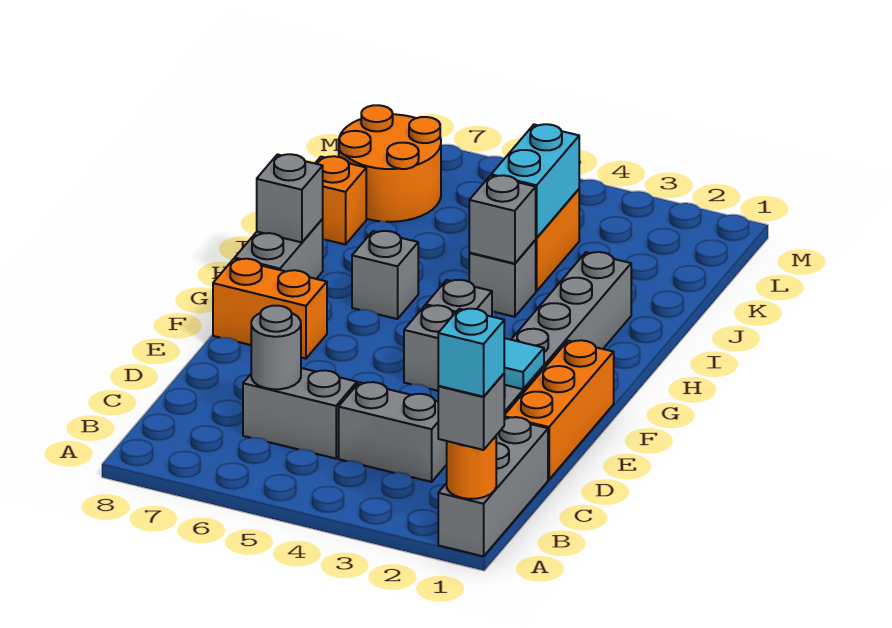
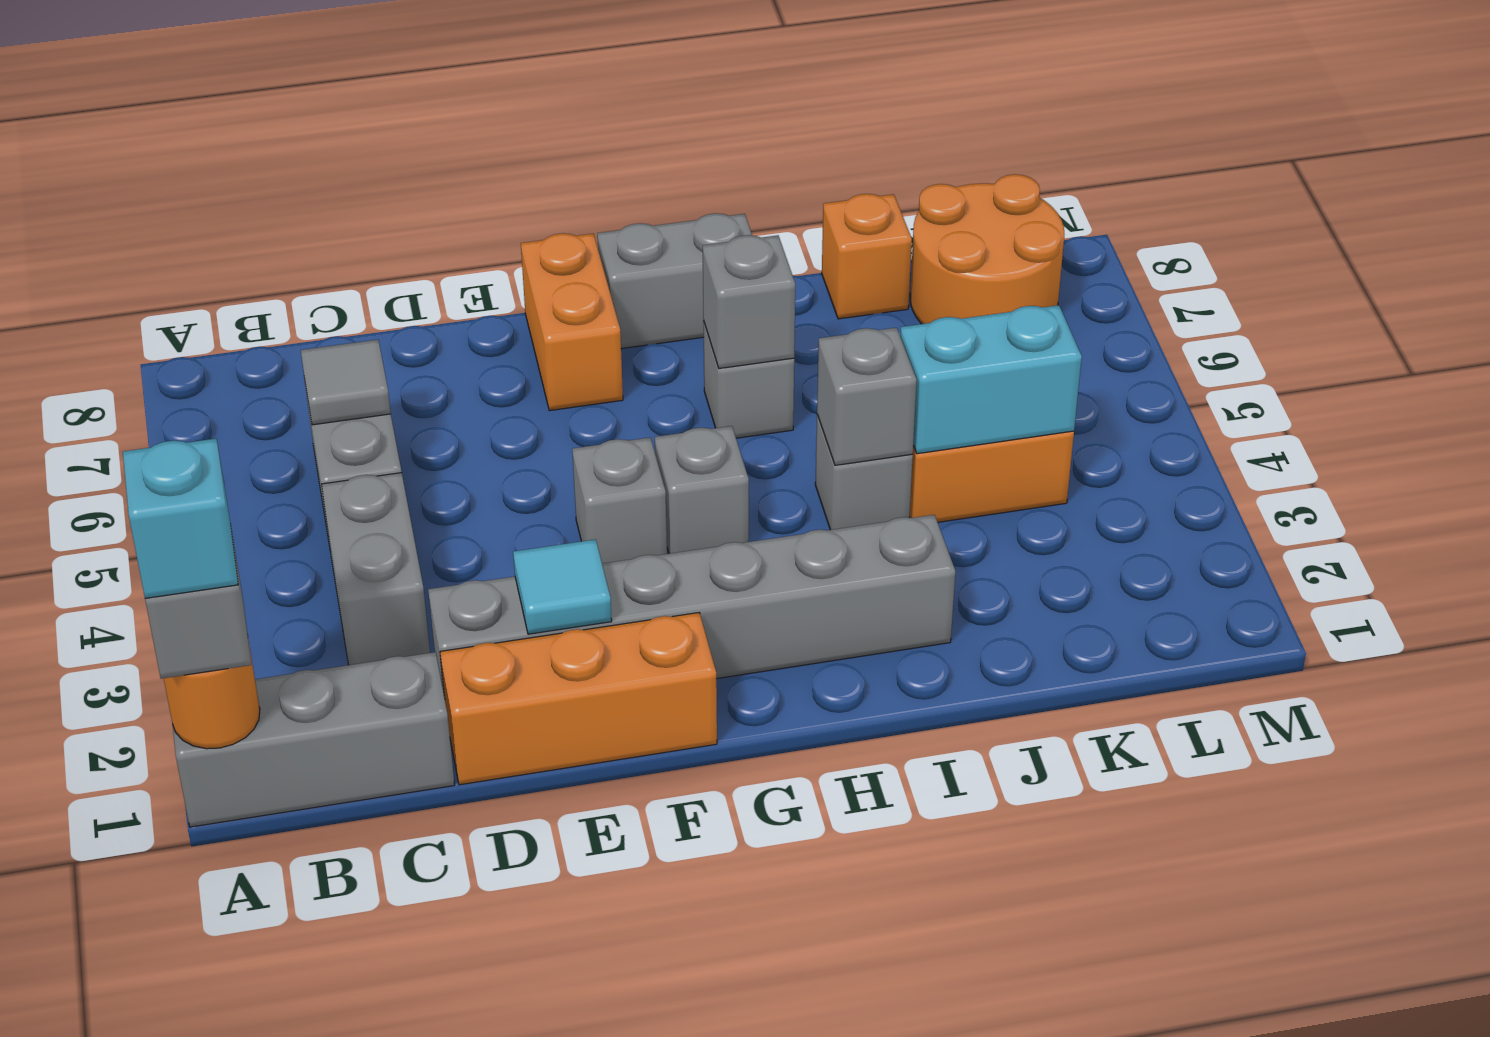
grey 1x1 round brick [251,306,301,389] -> grey 1x1 tile [301,340,391,425]
grey 1x1 brick [257,154,323,242] -> grey 1x1 brick moved to [703,235,795,368]

